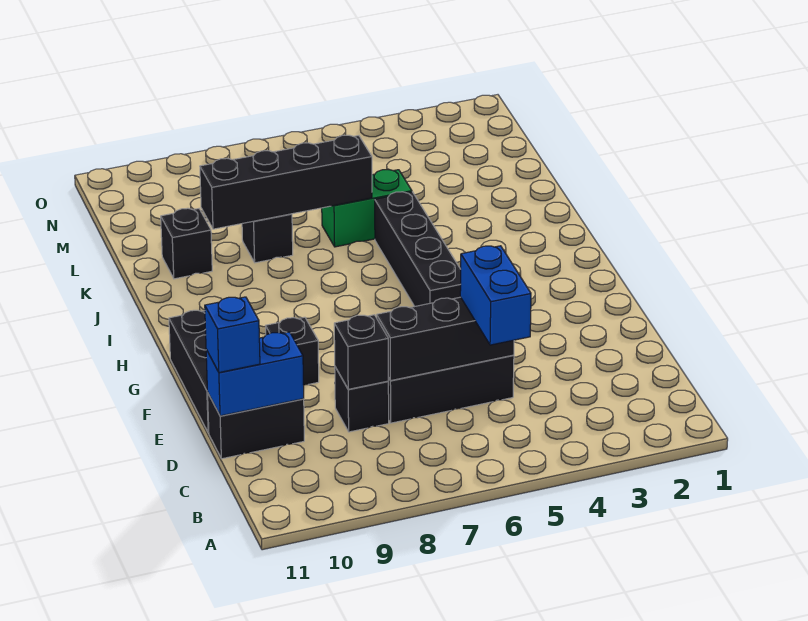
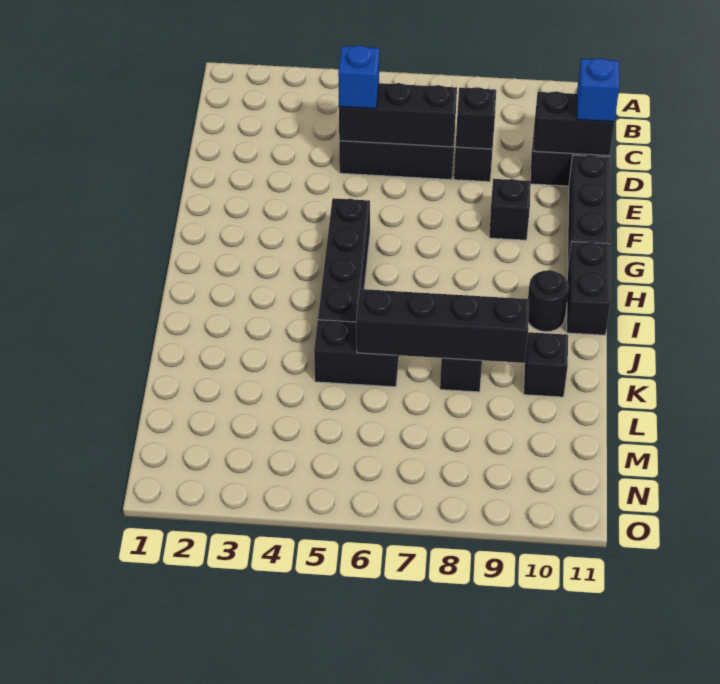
blue 1x2 brick [460,246,531,345] -> blue 1x1 brick [338,45,379,109]
blue 1x2 brick [206,332,304,416] -> black 1x2 brick [534,91,614,156]
none -> black 1x2 brick [567,241,610,335]
none -> black 1x1 round brick [528,270,569,332]
green 1x2 brick [322,170,412,247] -> black 1x2 brick [314,320,399,387]

